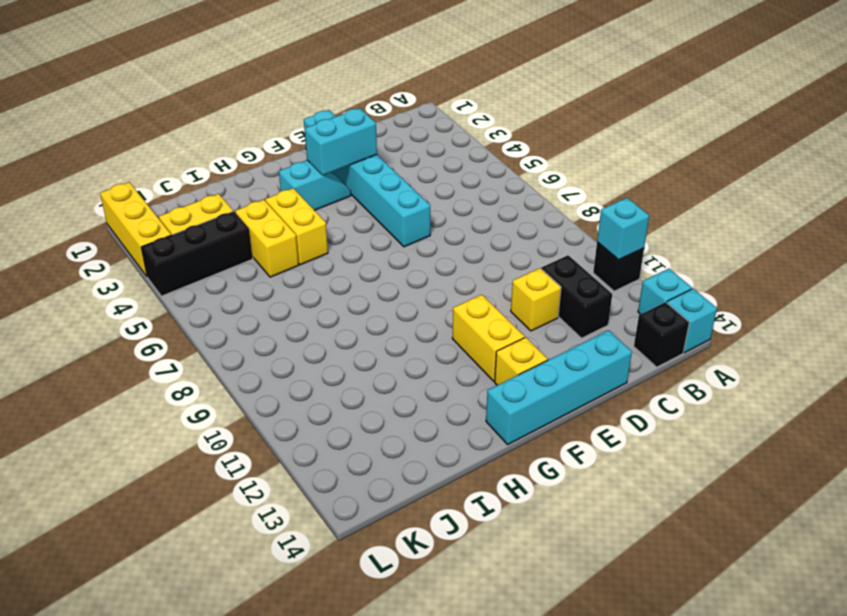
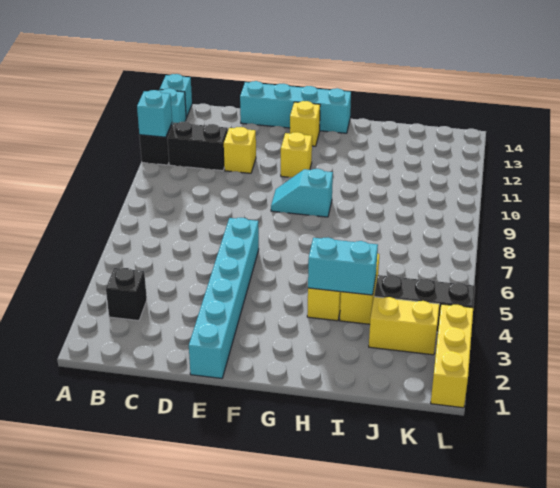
black 1x1 brick [634,302,689,367] -> black 1x1 brick moved to [106,268,147,321]
black 1x2 brick [541,255,612,338] -> black 1x2 brick turned to [167,122,228,171]
cyan 1x2 brick [305,108,377,175] -> cyan 1x2 brick moved to [308,238,378,295]
cyan 1x2 slope [279,161,351,210] -> cyan 1x2 slope moved to [271,169,333,217]
yellow 1x2 brick [452,295,525,381] -> yellow 1x1 brick [281,132,312,177]

